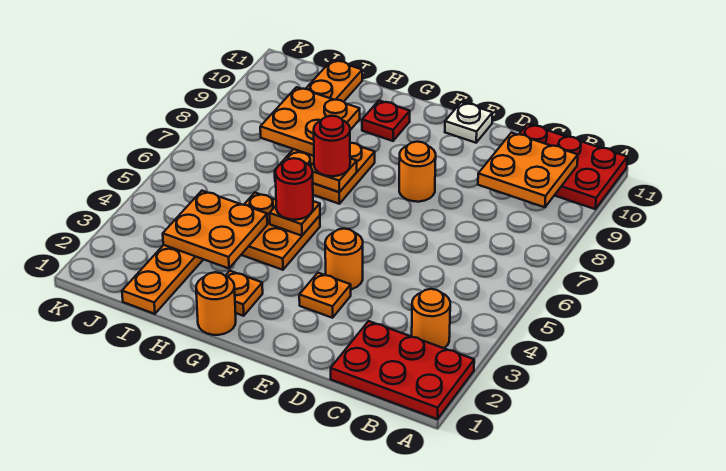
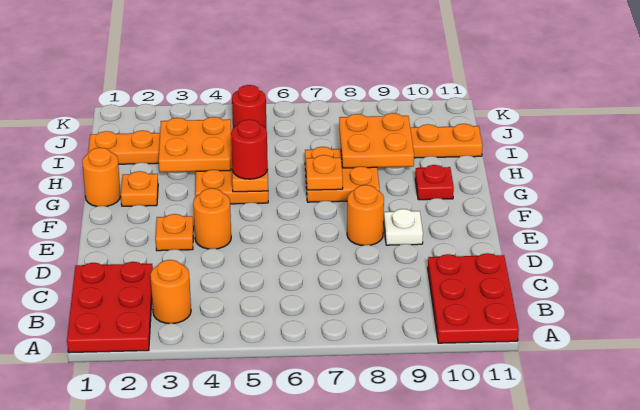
orange 2x2 plate [478,133,578,207] -> none
white 1x1 plate [445,102,492,143] -> white 1x1 plate moved to [384,209,423,245]
red 1x1 round brick [314,116,350,176] -> red 1x1 round brick moved to [232,85,266,128]

